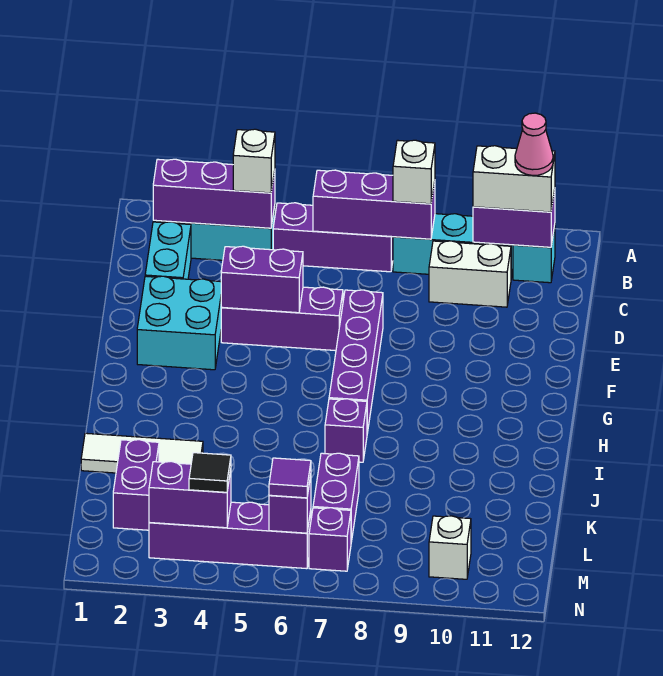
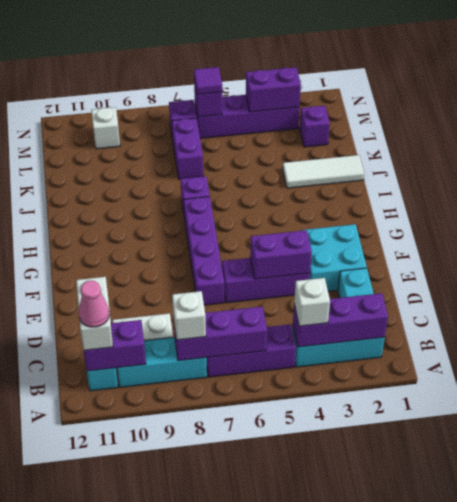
white 1x2 brick [473,146,555,212] -> white 1x2 brick turned to [76,277,113,350]
purple 1x2 brick [113,440,159,530] -> purple 1x1 brick [300,106,330,147]
black 1x1 tile [189,453,231,492] -> none

